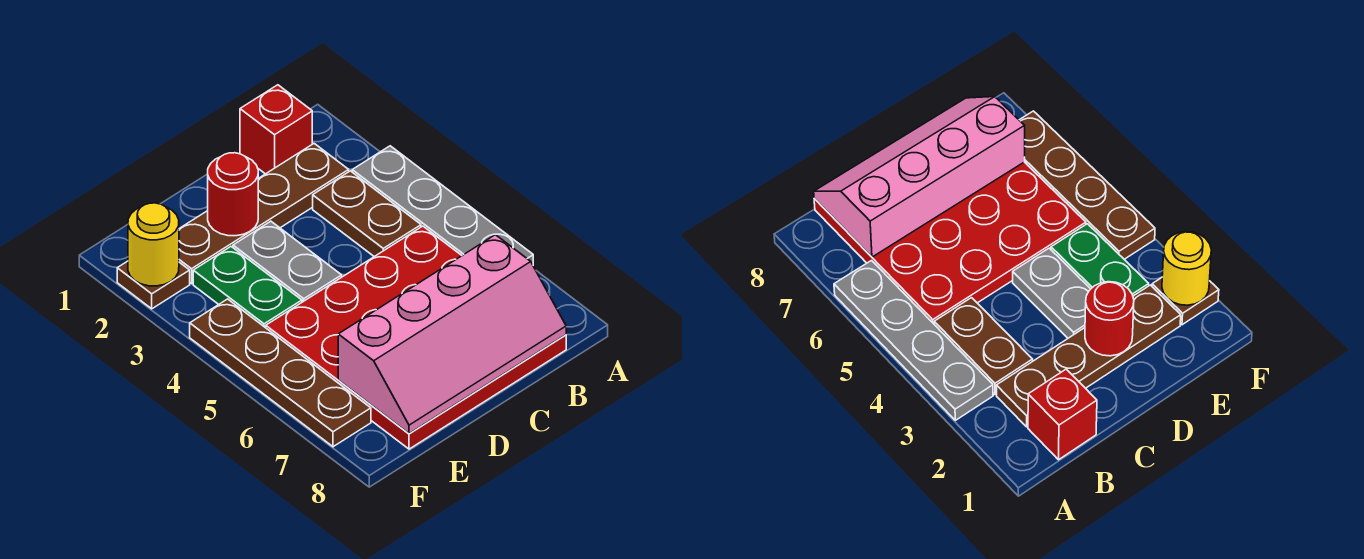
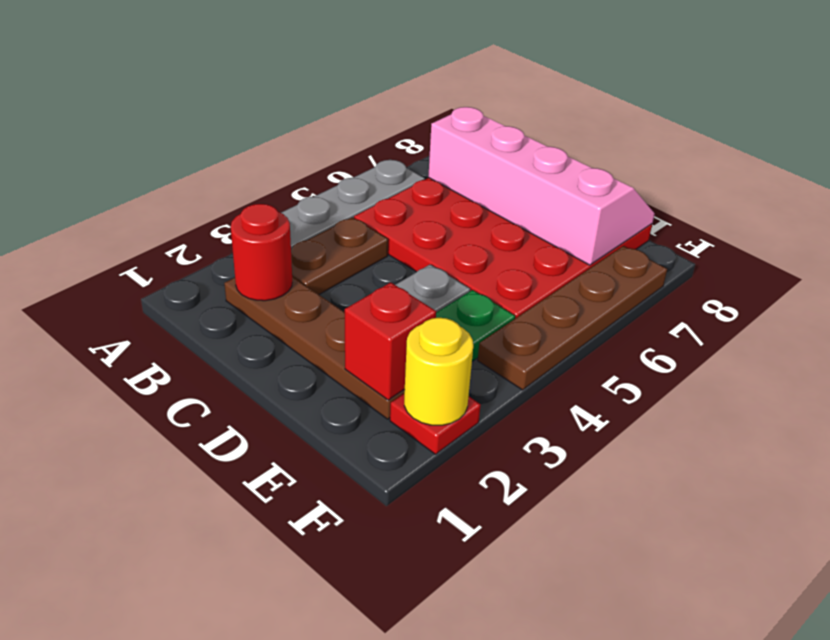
red 1x1 brick [240,85,312,174] -> red 1x1 brick moved to [345,282,436,400]
red 1x1 round brick [208,153,258,236] -> red 1x1 round brick moved to [231,204,292,301]
brown 1x1 plate [117,261,190,309] -> red 1x1 plate [390,394,481,454]

